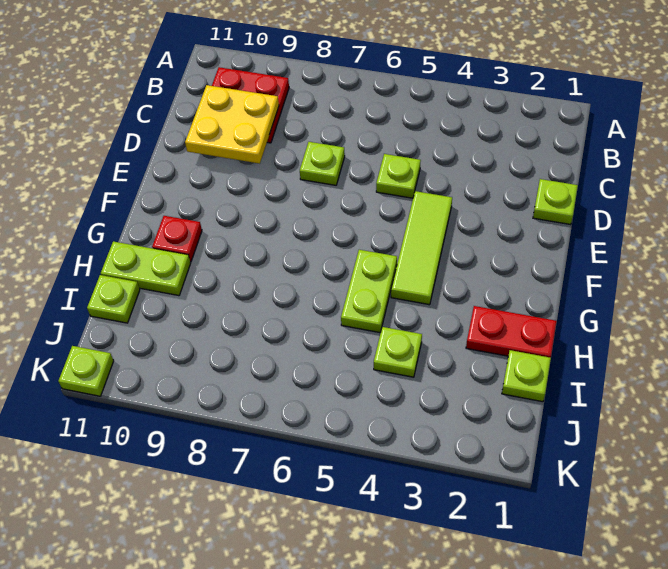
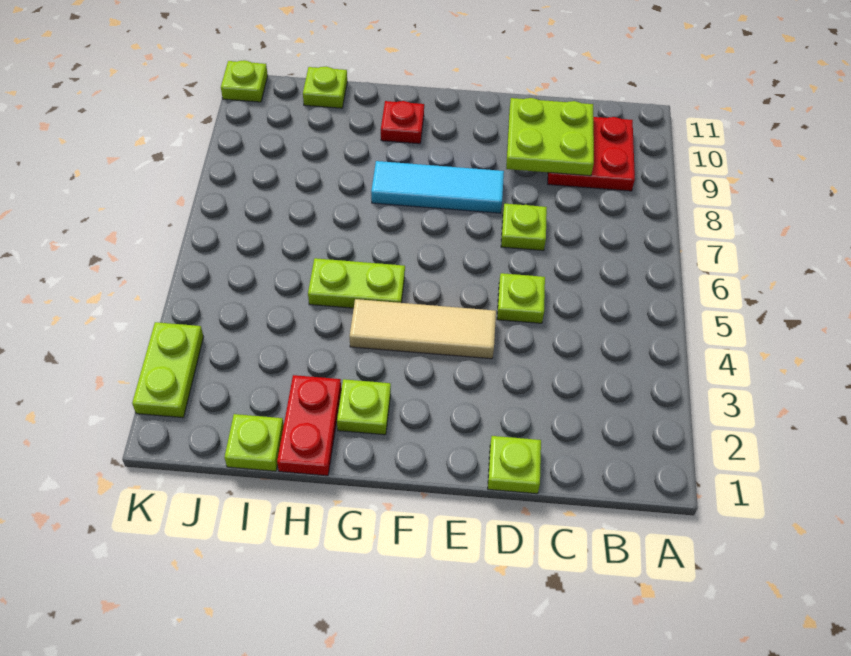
yellow 2x2 plate [185,85,279,164] -> lime 2x2 plate [506,98,594,176]
lime 1x3 tile [391,191,452,305] -> tan 1x3 tile [350,299,496,359]
none -> cyan 1x3 tile [371,161,504,213]
lime 1x2 plate [101,241,191,296] -> lime 1x2 plate moved to [132,322,203,418]
lime 1x1 plate [374,327,422,377] -> lime 1x1 plate moved to [337,379,391,435]

